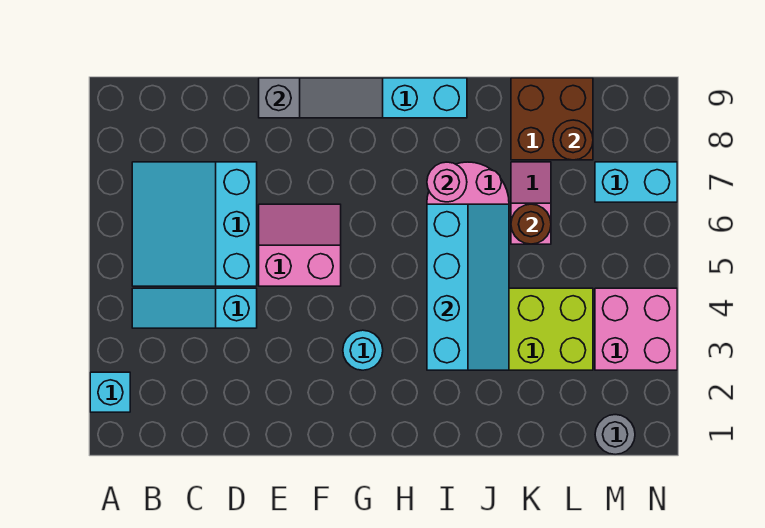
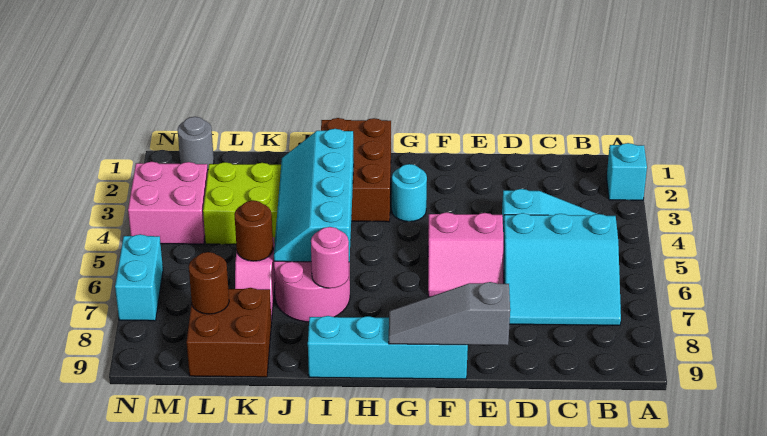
cyan 3x3 slope [132,162,257,286] -> cyan 3x3 slope turned to [503,213,621,325]
none -> brown 2x3 brick [321,118,391,222]
cyan 1x2 brick [595,162,677,202] -> cyan 1x2 brick turned to [115,234,163,321]

